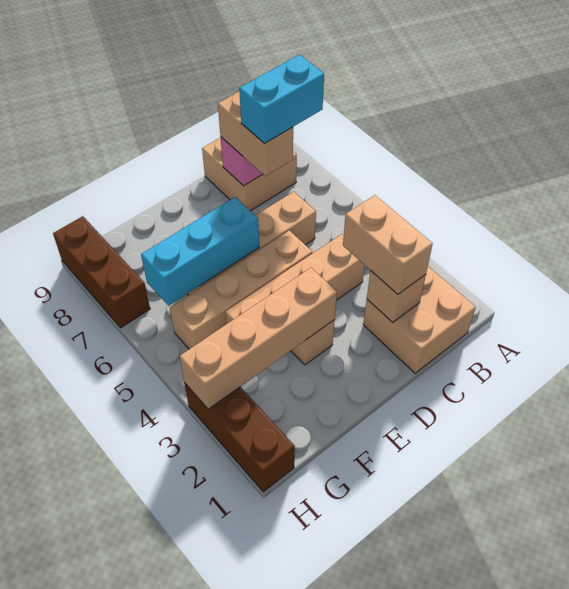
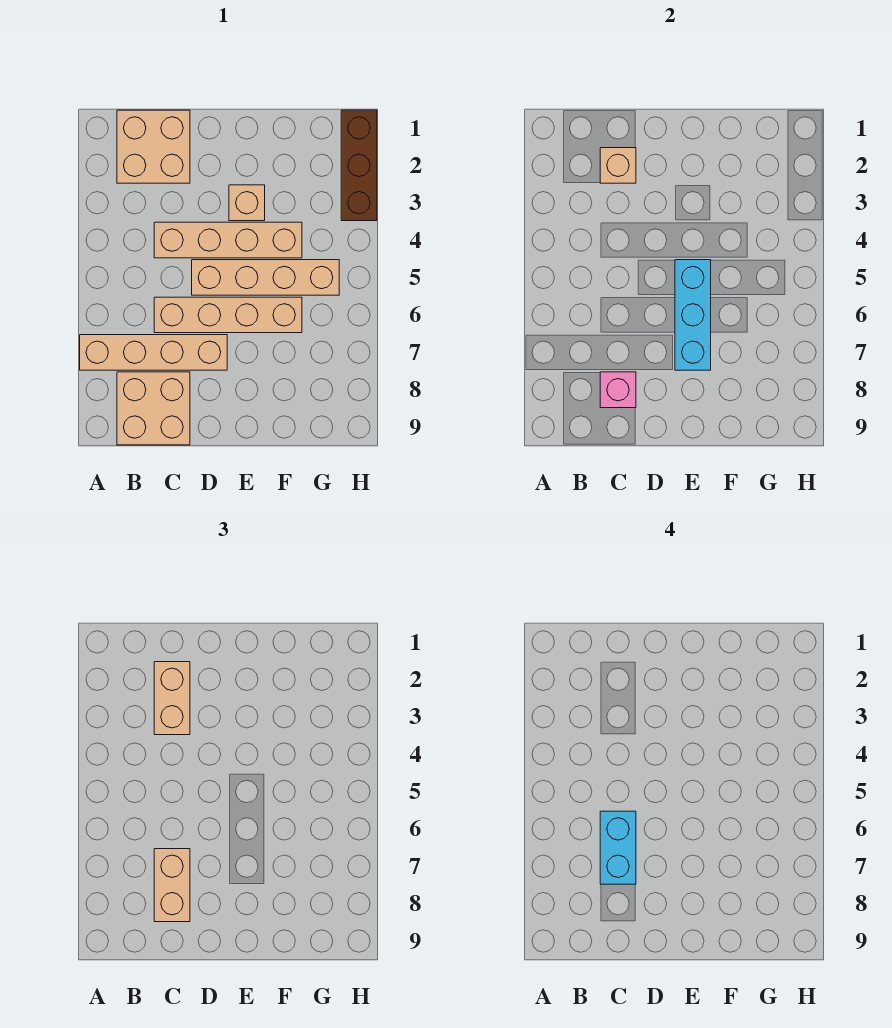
cyan 1x2 brick [239,55,324,144] -> cyan 1x2 brick turned to [600,811,636,884]
tan 1x4 brick [179,268,337,409] -> tan 1x4 brick moved to [80,335,227,370]
cyan 1x3 brick [141,197,259,306] -> cyan 1x3 brick turned to [675,260,711,370]
brown 1x3 brick [53,216,150,327] -> none

